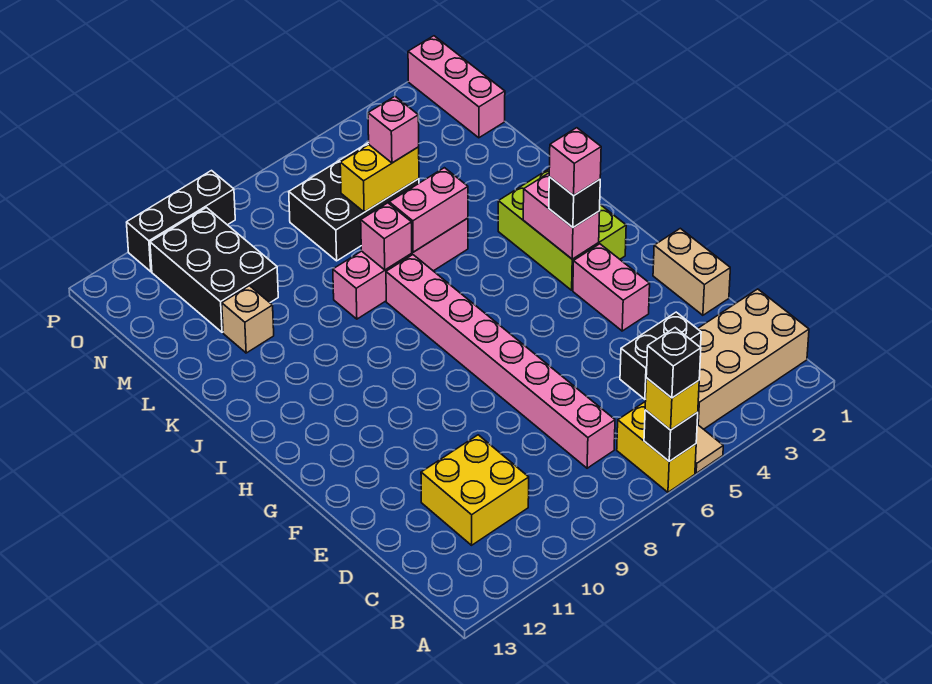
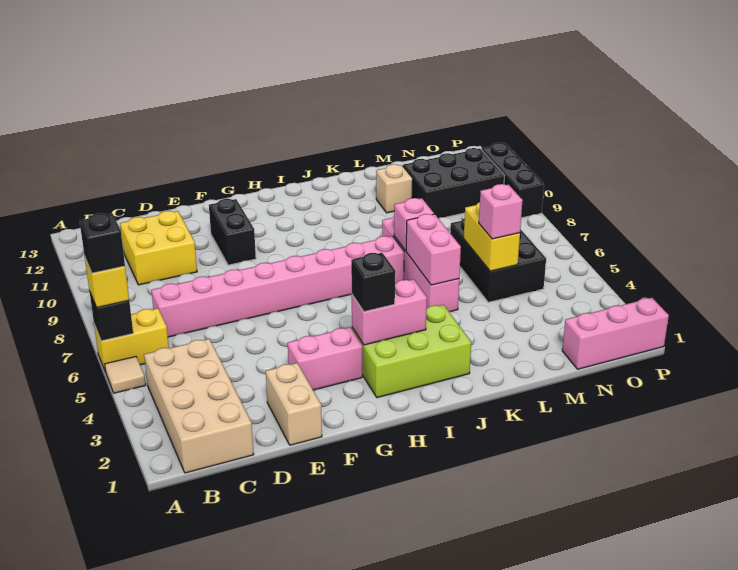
black 1x2 brick [620,312,701,399] -> black 1x2 brick moved to [209,199,256,265]
tan 1x2 brick [653,228,730,315] -> tan 1x2 brick turned to [266,363,322,445]
pink 1x1 brick [549,128,601,196] -> none

